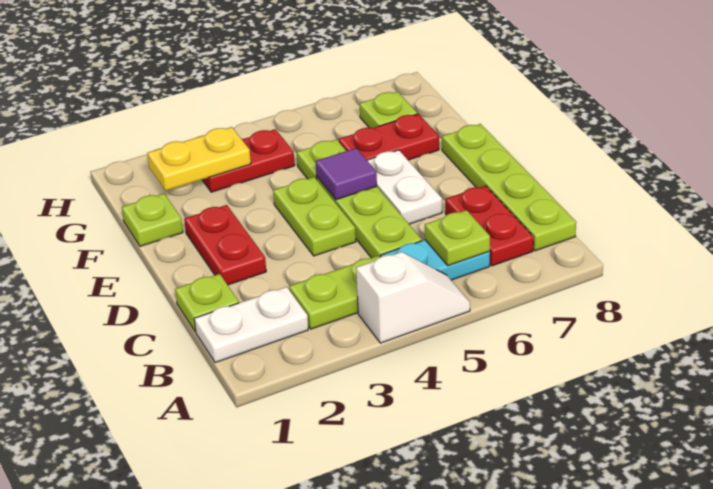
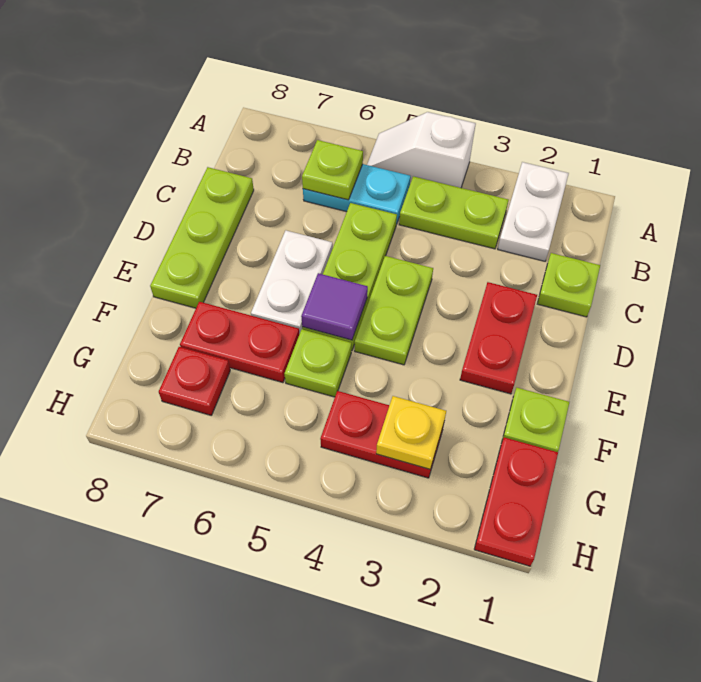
white 1x2 plate [194,287,308,363] -> white 1x2 plate turned to [498,162,569,261]
red 1x2 plate [445,186,533,266] -> red 1x2 plate moved to [474,437,558,566]
lime 1x4 plate [442,124,576,251] -> lime 1x3 plate [150,167,254,308]
yellow 1x2 plate [147,127,251,191] -> yellow 1x1 plate [376,396,446,469]
lime 1x1 plate [360,92,417,128] -> red 1x1 plate [159,347,230,415]

